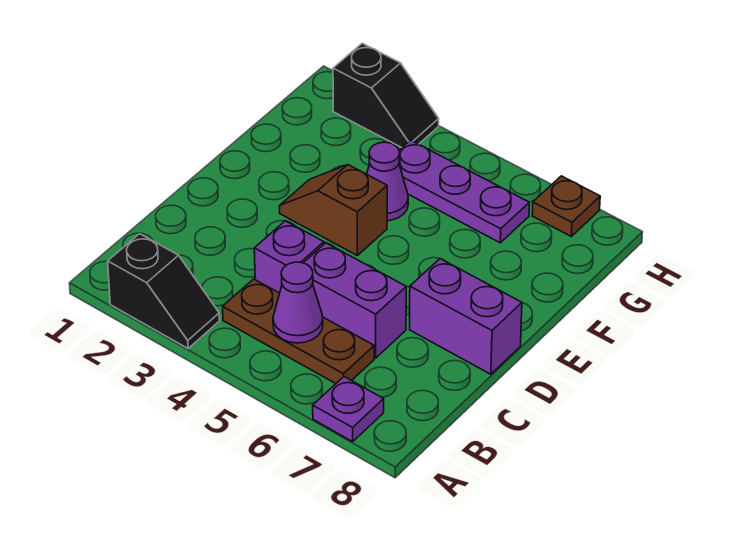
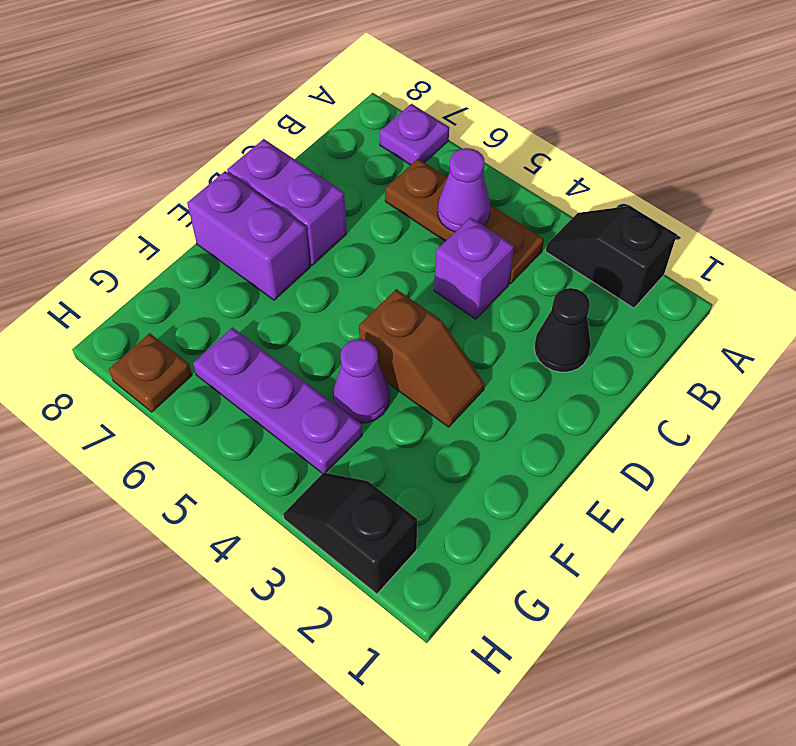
none -> black 1x1 cone [534,288,591,372]
purple 1x2 brick [304,243,406,358] -> purple 1x2 brick moved to [187,171,310,300]

